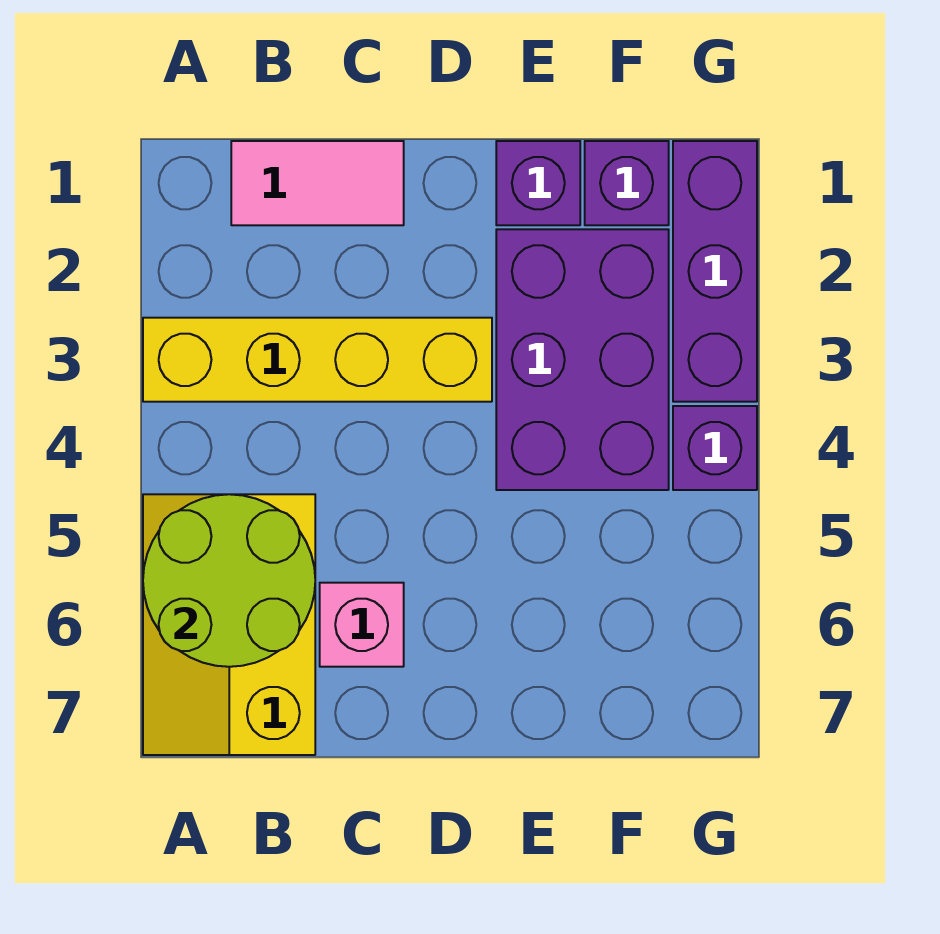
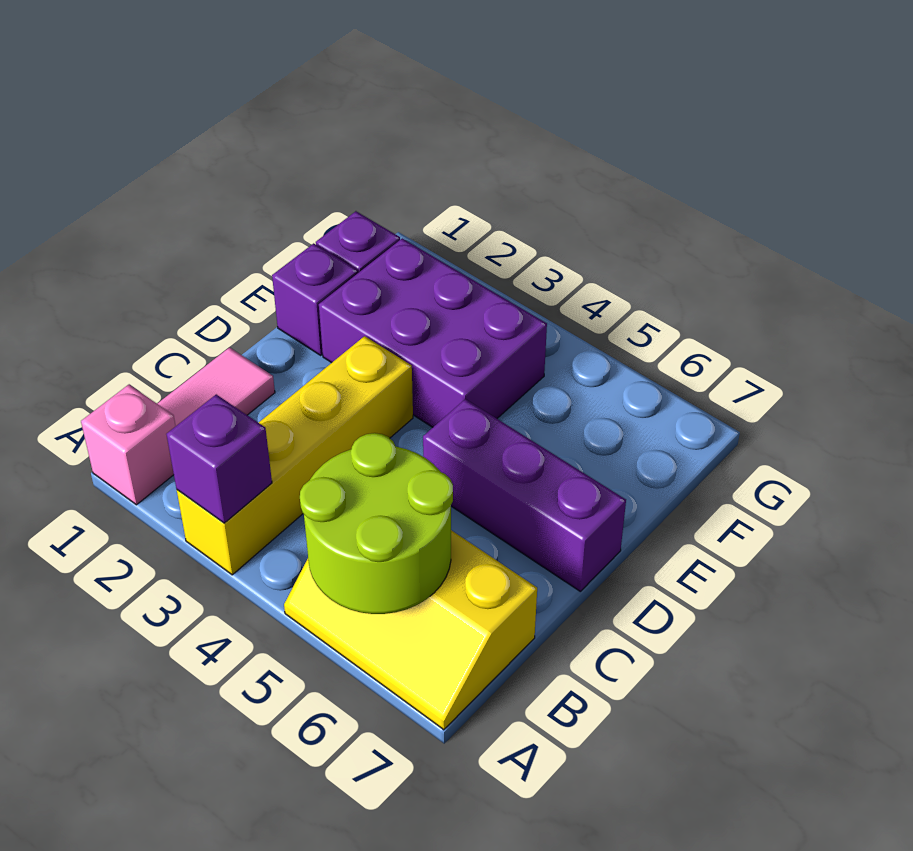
pink 1x1 brick [320,583,404,667] -> pink 1x1 brick moved to [81,385,176,505]
purple 1x3 brick [673,141,757,402] -> purple 1x3 brick moved to [423,399,626,591]
purple 1x1 brick [673,406,757,490] -> purple 1x1 brick moved to [166,394,272,523]

